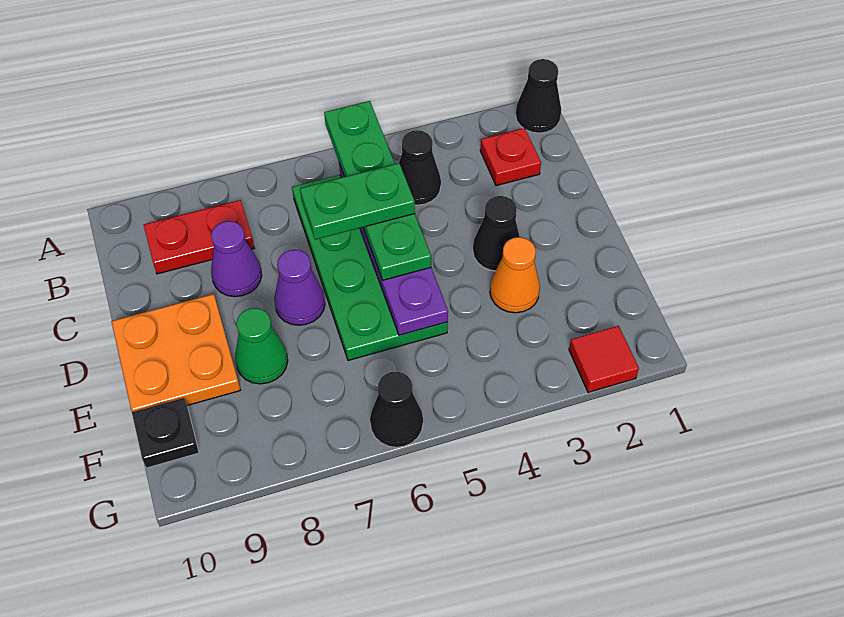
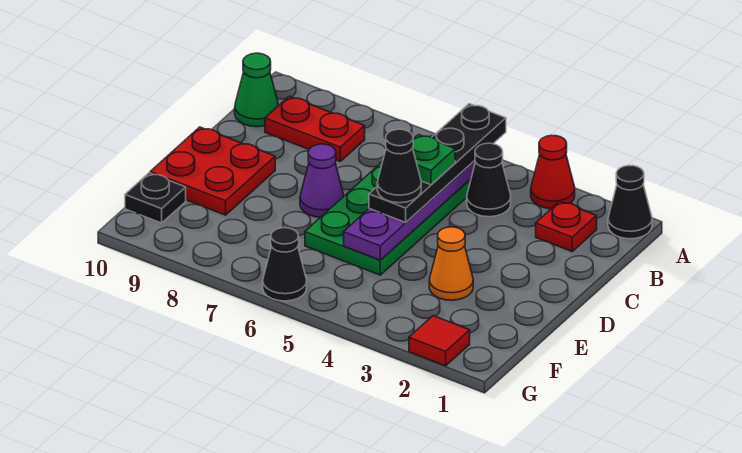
none -> red 1x1 cone [531,135,575,209]
green 1x4 plate [324,101,431,280] -> black 1x4 plate [369,104,506,222]
green 1x2 plate [300,163,415,240] -> green 1x1 plate [413,135,455,185]
purple 1x1 cone [211,221,262,297] -> none
black 1x1 cone [473,196,520,271] -> black 1x1 cone moved to [377,129,421,203]
orange 2x2 plate [111,294,240,412] -> red 2x2 plate [150,127,275,215]
green 1x1 cone [235,308,288,384] -> green 1x1 cone moved to [235,53,279,127]

